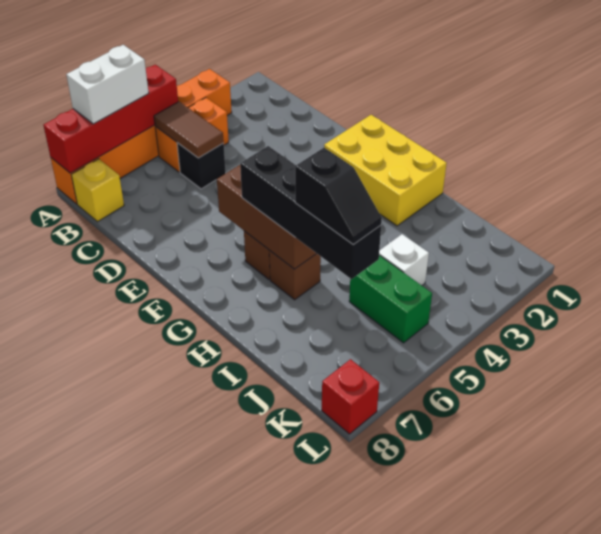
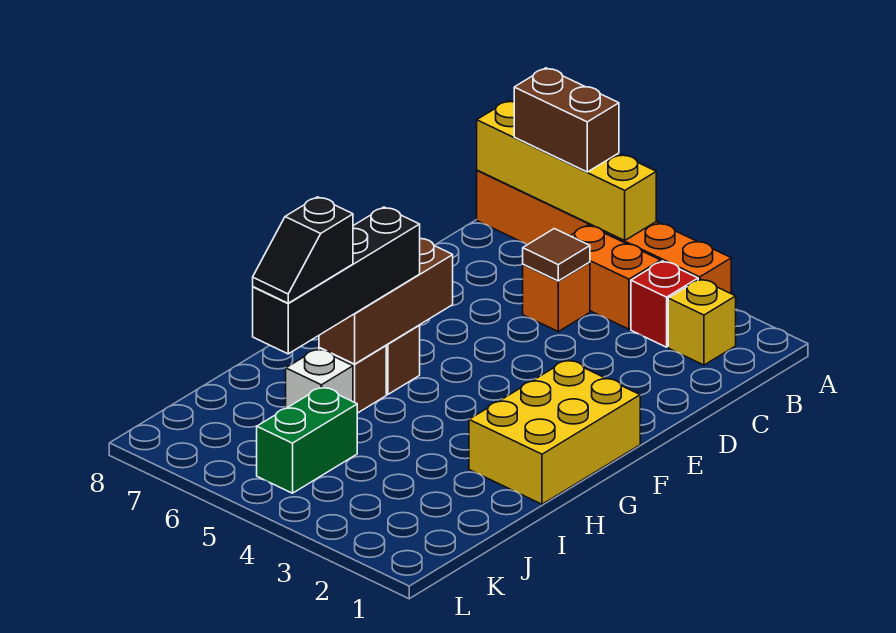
red 1x4 brick [44,64,178,173] -> yellow 1x4 brick [477,101,656,240]
white 1x2 brick [66,45,149,124] -> brown 1x2 brick [514,68,619,172]
brown 1x2 tile [154,102,224,158] -> brown 1x1 tile [523,229,590,281]
yellow 1x1 brick [71,159,124,222] -> yellow 1x1 brick moved to [668,279,736,365]
black 1x1 brick [177,143,226,189] -> orange 1x1 brick [523,262,590,331]
white 1x1 brick [379,234,429,285] -> white 1x1 brick moved to [286,349,353,408]
red 1x1 brick [322,359,379,434] -> red 1x1 brick moved to [631,261,698,347]

